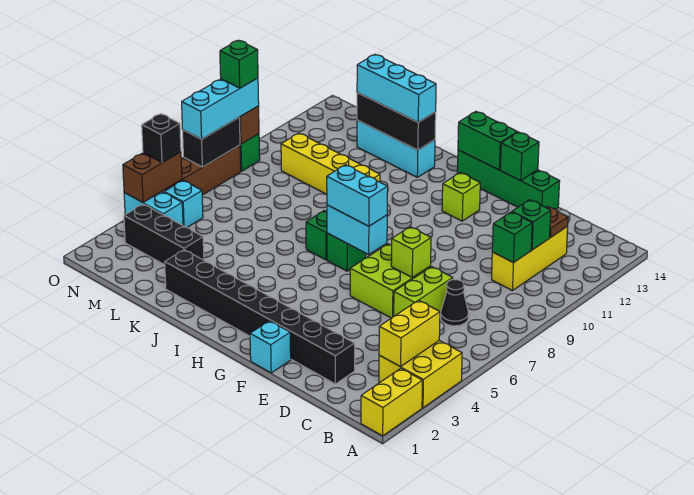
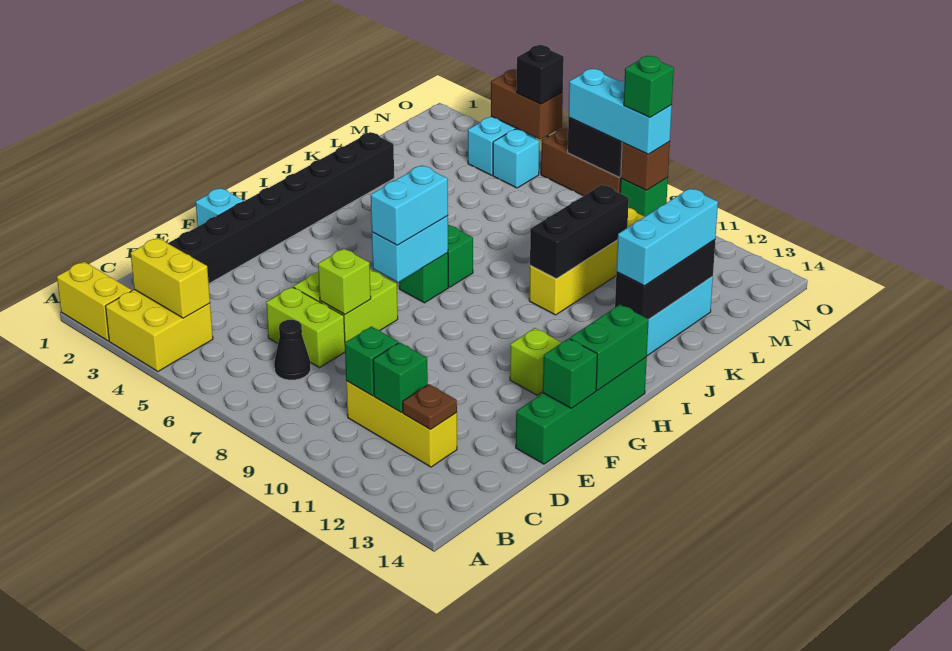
black 1x3 brick [124,204,204,265] -> black 1x3 brick moved to [530,185,629,279]

